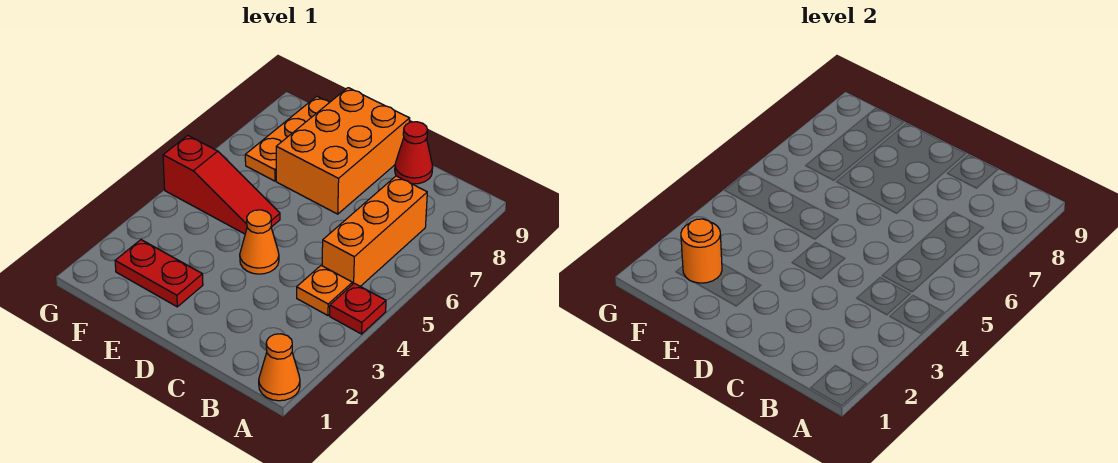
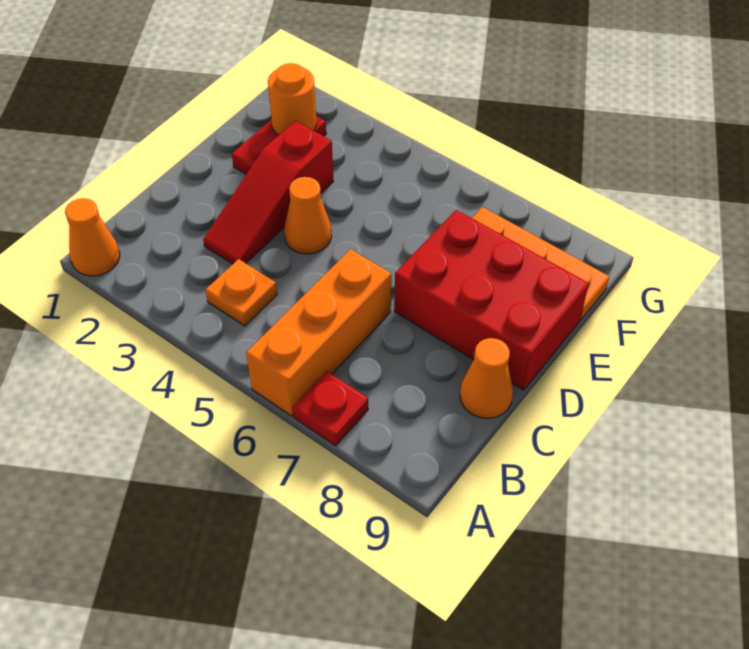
red 1x1 plate [330,283,386,334] -> red 1x1 plate moved to [293,371,368,446]
orange 1x3 brick [322,176,427,286] -> orange 1x3 brick turned to [246,249,391,416]
red 1x1 cone [395,122,433,184] -> orange 1x1 cone [460,338,513,418]
orange 2x3 brick [276,88,410,214] -> red 2x3 brick [394,210,589,390]
red 1x3 slope [163,136,280,234] -> red 1x3 slope moved to [203,121,333,264]

